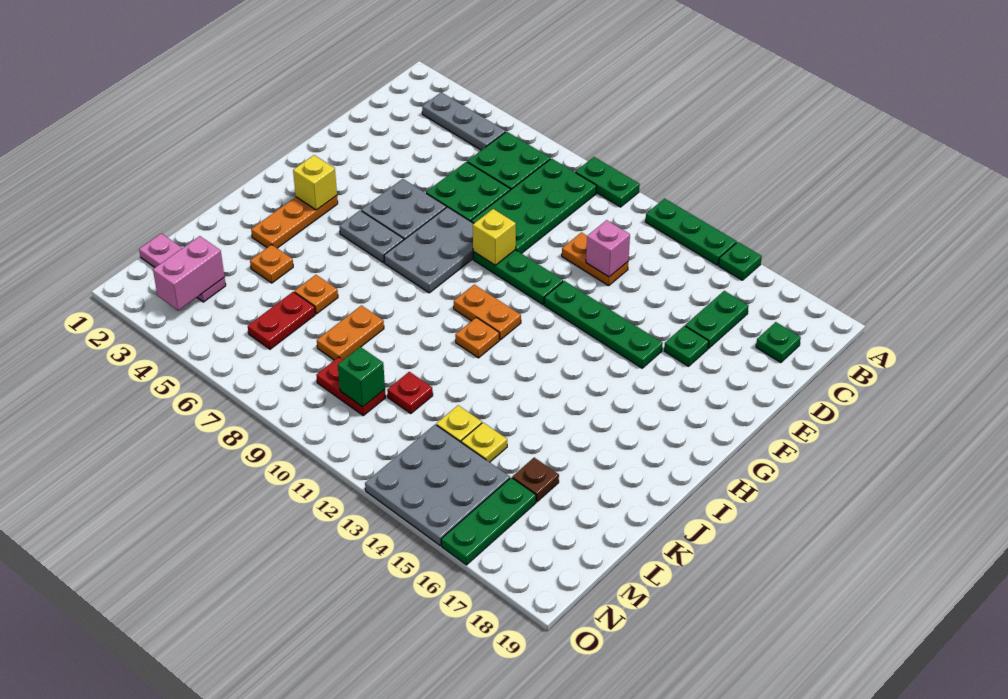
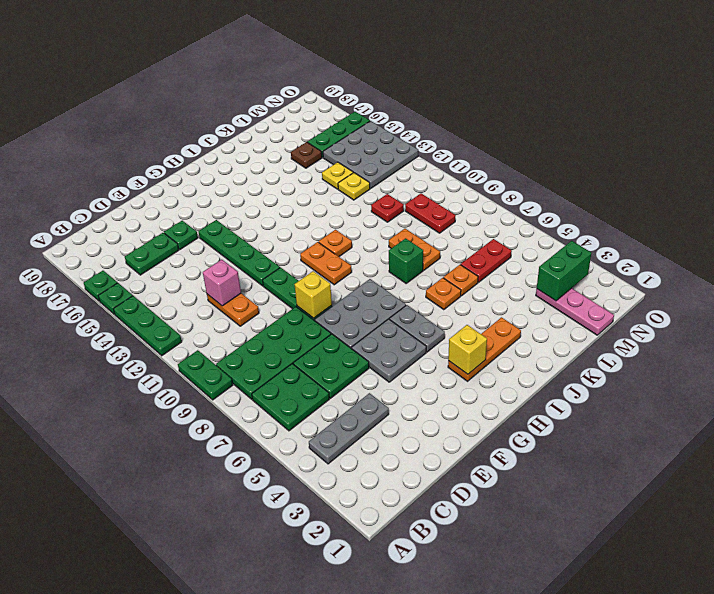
grey 1x3 plate [422,92,506,150] -> grey 1x3 plate turned to [309,393,389,464]
green 1x1 plate [756,322,801,363] -> green 1x1 plate moved to [84,271,117,301]
orange 1x1 plate [250,245,293,283] -> orange 1x1 plate moved to [426,278,461,310]
orange 1x2 plate [317,305,384,360] -> orange 1x2 plate turned to [389,229,440,270]
pink 1x2 brick [153,236,225,311] -> green 1x2 brick [537,241,591,301]
green 1x1 brick [338,347,385,407] -> green 1x1 brick moved to [389,238,423,283]

